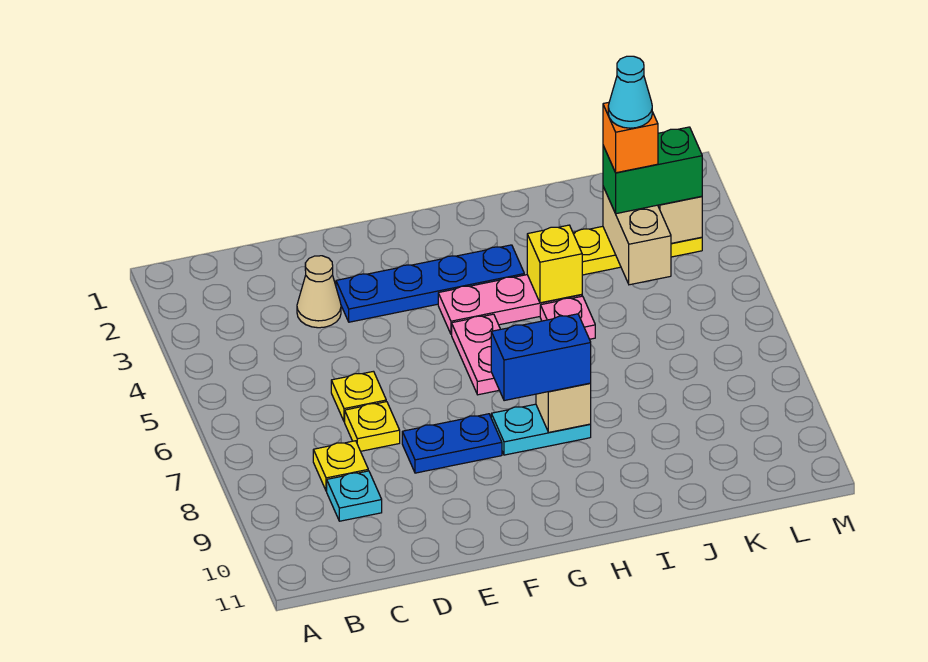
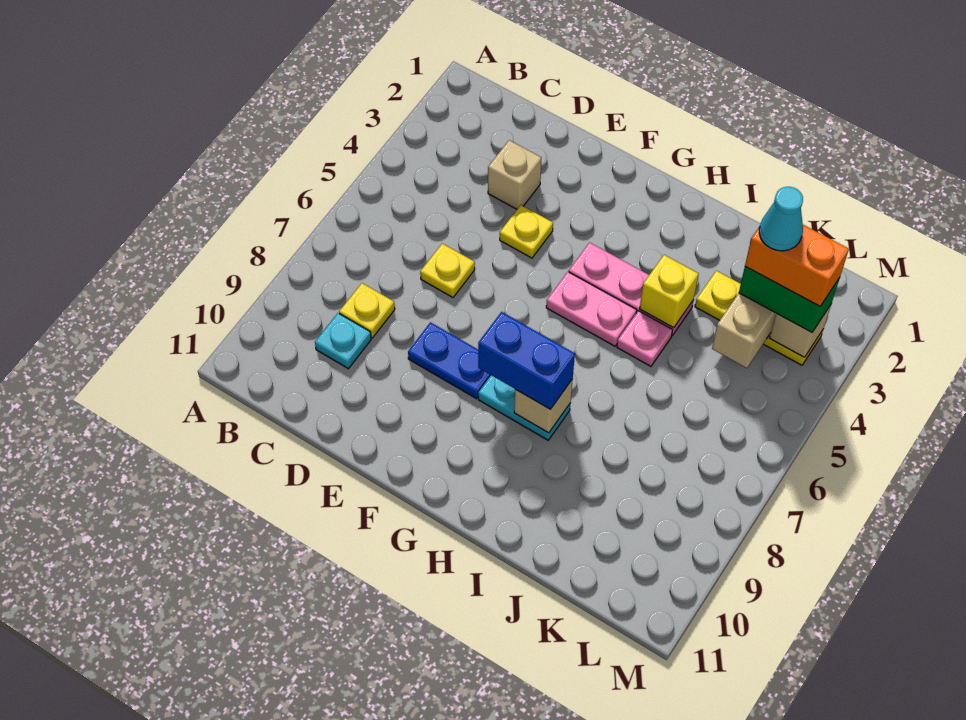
tan 1x1 cone [297,256,341,328] -> tan 1x1 brick [488,140,541,209]
yellow 1x1 plate [345,402,400,451] -> yellow 1x1 plate moved to [500,205,553,258]
blue 1x4 plate [336,245,524,322] -> none
pink 1x2 plate [452,314,500,395] -> pink 1x2 plate turned to [546,272,637,346]
orange 1x1 brick [603,102,658,173] -> orange 1x2 brick [745,225,849,306]

